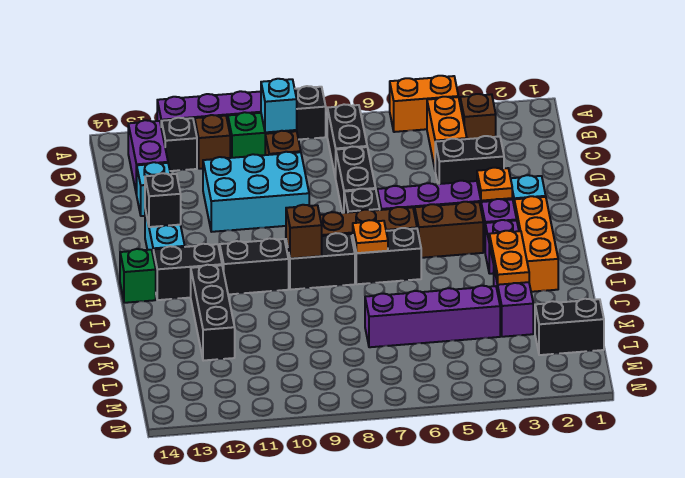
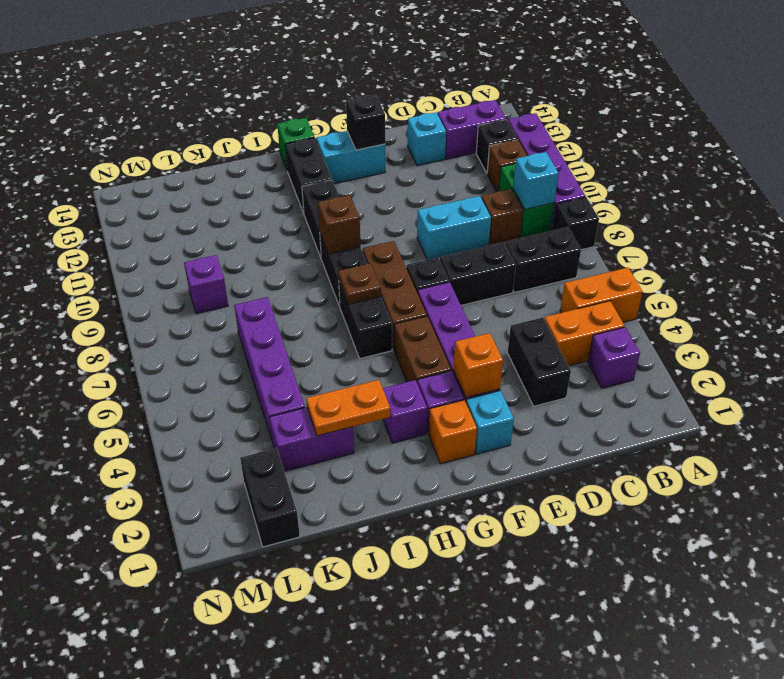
orange 1x2 brick [390,76,458,132] -> orange 1x2 brick turned to [560,268,643,322]
brown 1x1 brick [460,94,496,139] -> purple 1x1 brick [588,327,640,388]
cyan 2x3 brick [203,152,309,232] -> cyan 1x2 brick [417,196,491,260]
orange 1x1 plate [477,168,512,201] -> orange 1x1 brick [454,333,503,398]
orange 1x3 brick [514,196,558,292] -> orange 1x1 brick [429,400,477,464]
orange 1x1 plate [353,220,388,253] -> brown 1x1 plate [338,263,381,304]
black 1x3 brick [191,265,235,361] -> none
none -> purple 1x1 brick [184,255,228,314]

